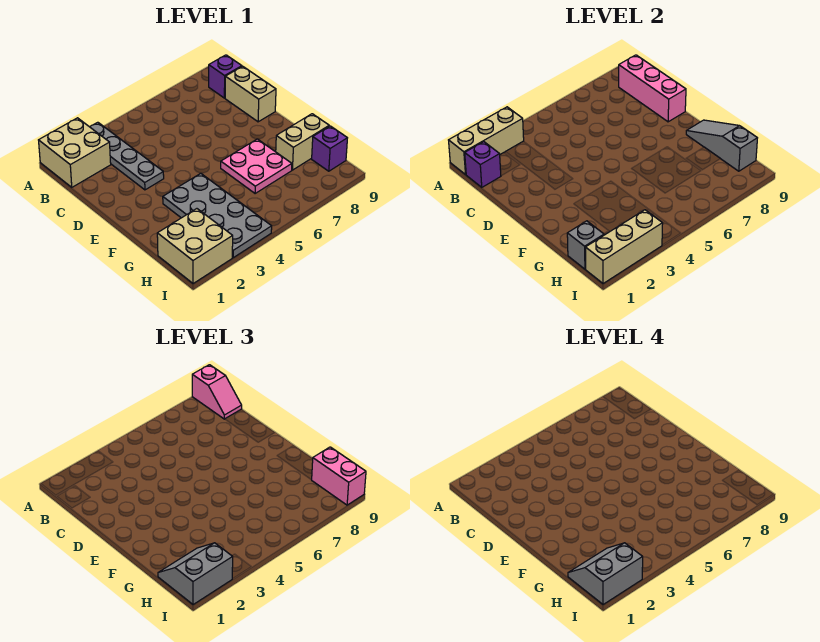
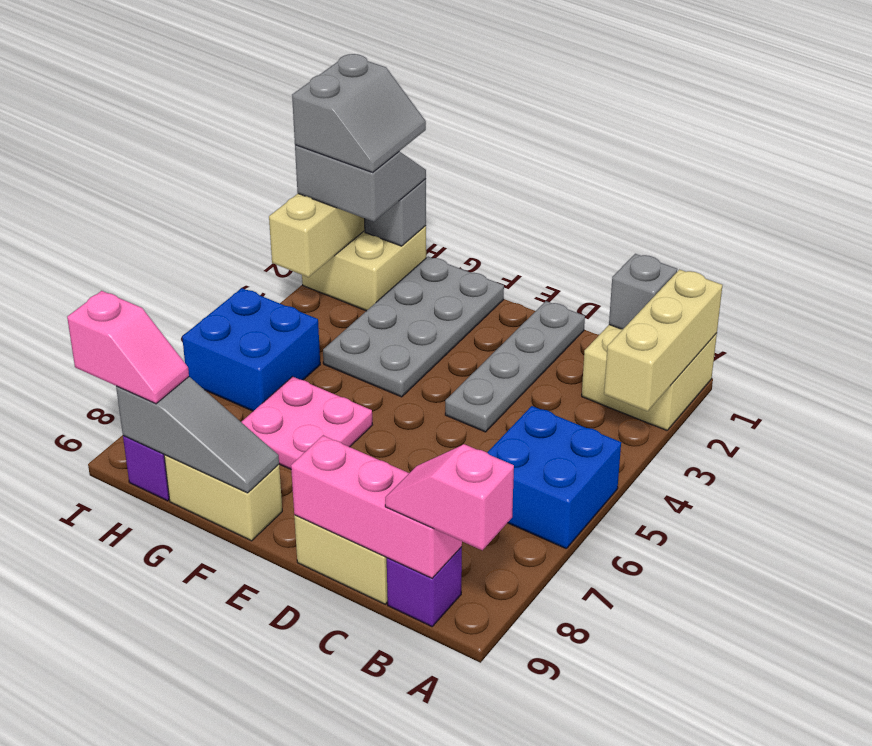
grey 1x4 plate [90,122,164,190] -> grey 1x4 plate turned to [445,301,585,432]
none -> blue 2x2 brick [487,406,621,548]
purple 1x1 brick [465,142,501,187] -> grey 1x1 brick [609,254,677,329]
grey 2x4 plate [163,173,272,258] -> grey 2x4 plate turned to [323,257,504,397]
tan 1x2 brick [276,114,329,170] -> tan 1x2 brick turned to [164,455,282,541]
grey 2x2 slope [158,543,233,605] -> grey 2x2 slope turned to [295,145,426,222]
none -> blue 2x2 brick [182,288,320,411]
pink 1x2 brick [312,447,366,505] -> pink 1x2 slope [67,291,189,404]

